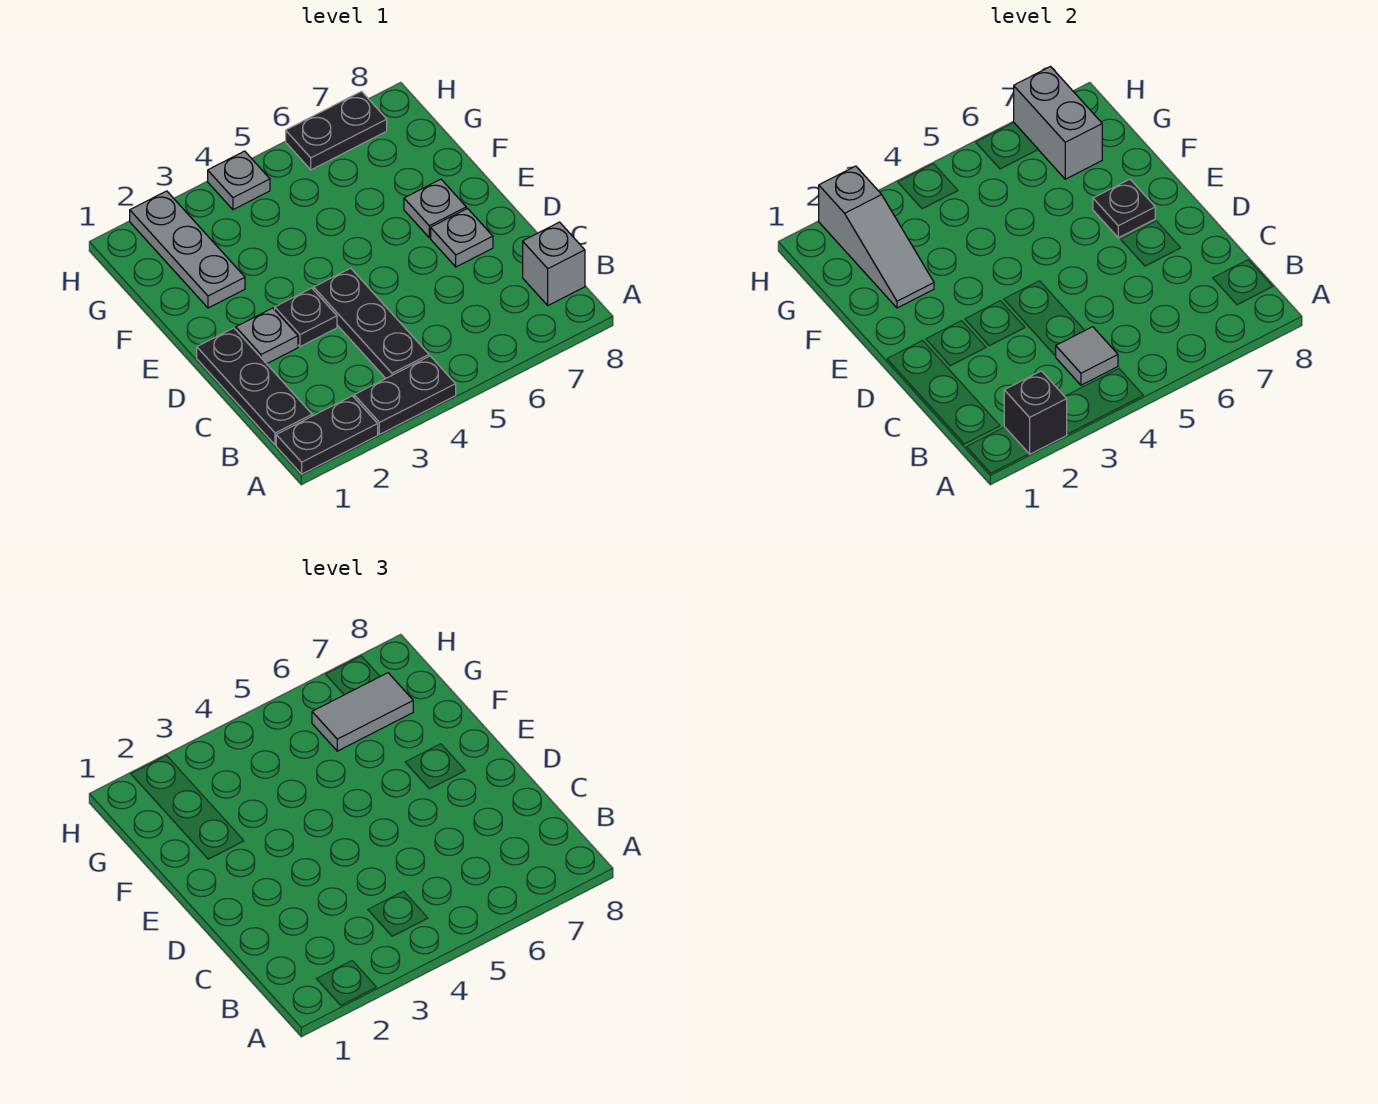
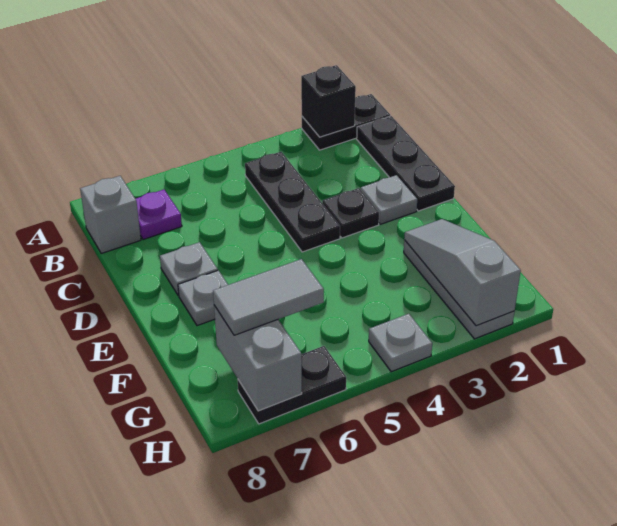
black 1x2 plate [354,356,456,434] -> none
grey 1x1 tile [1056,327,1118,385] -> none
none -> purple 1x1 plate [136,190,182,240]
black 1x1 plate [1093,179,1155,238] -> none

